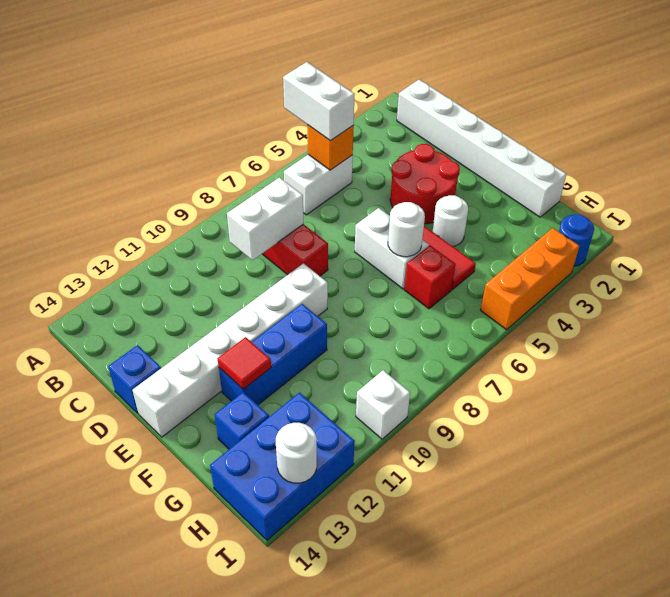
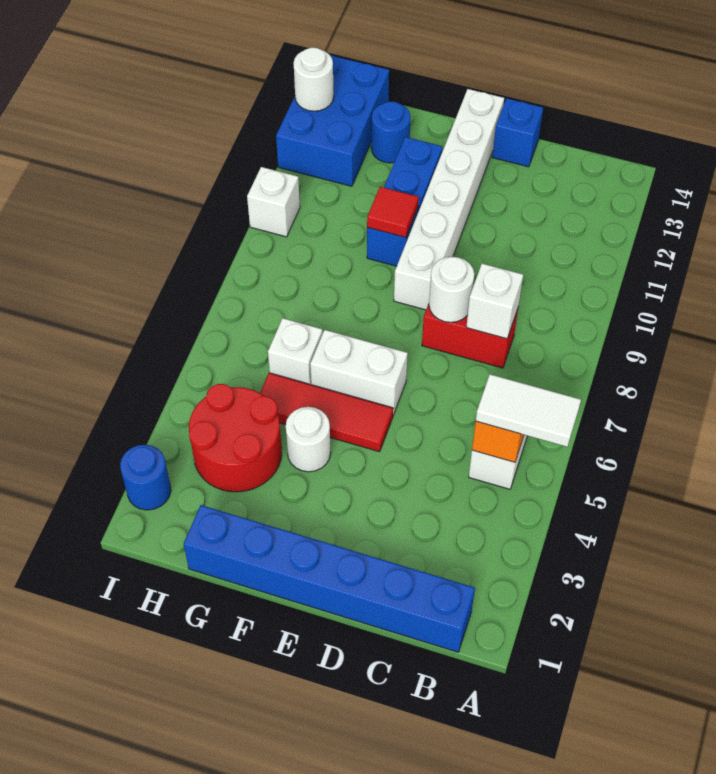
white 1x2 brick [283,62,355,141] -> white 1x2 tile [476,374,581,447]
white 1x6 brick [397,79,566,217] -> blue 1x6 brick [184,505,475,652]
white 1x2 brick [227,178,304,260] -> white 1x1 brick [466,264,523,339]
red 2x2 round brick [390,144,460,224] -> red 2x2 round brick moved to [189,384,282,492]
white 1x1 round brick [388,202,425,257] -> white 1x1 round brick moved to [429,256,474,322]
red 1x1 tile [218,337,271,389] -> red 1x1 tile moved to [367,187,419,237]
red 1x1 brick [404,246,455,309] -> white 1x1 brick [268,318,323,385]
blue 1x1 brick [215,392,269,449] -> blue 1x1 round brick [371,102,411,163]
orange 1x3 brick [481,228,579,330] -> none

